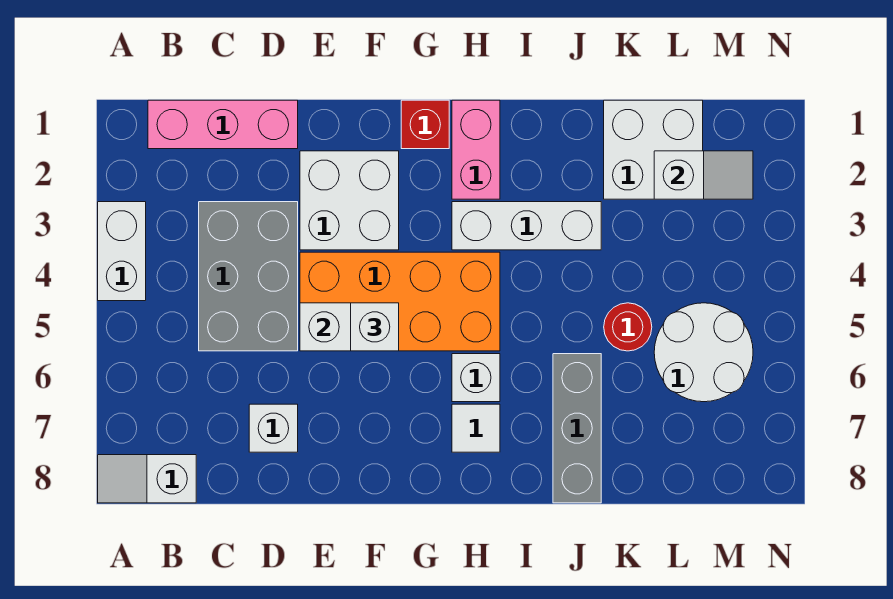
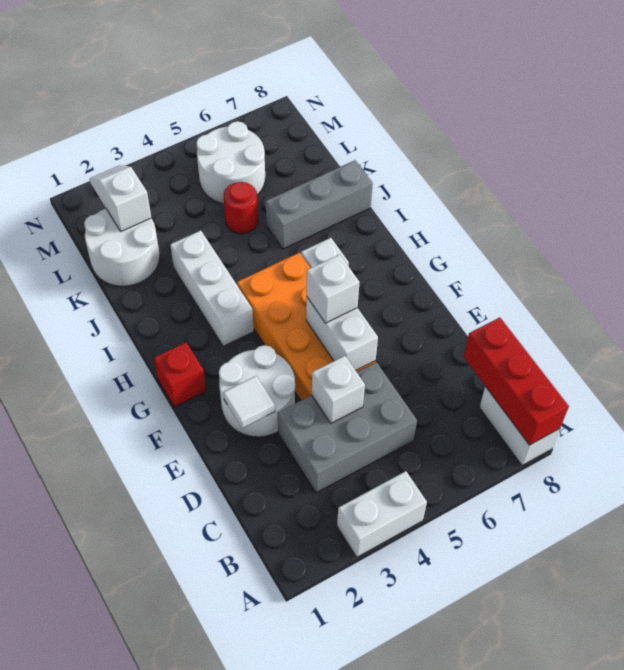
white 1x2 slope [98,455,196,503] -> white 1x2 brick [480,387,560,465]
none -> red 1x3 brick [464,317,569,445]
pink 1x3 brick [148,100,298,149] -> none
white 1x1 brick [249,404,298,452] -> white 1x1 brick moved to [312,356,365,423]
white 2x2 brick [300,151,399,250] -> white 2x2 round brick [219,345,295,437]
pink 1x2 brick [452,100,500,199] -> none
white 1x1 tile [452,404,500,452] -> white 1x1 tile moved to [223,376,275,428]
white 2x2 brick [604,100,703,199] -> white 2x2 round brick [84,208,160,286]

